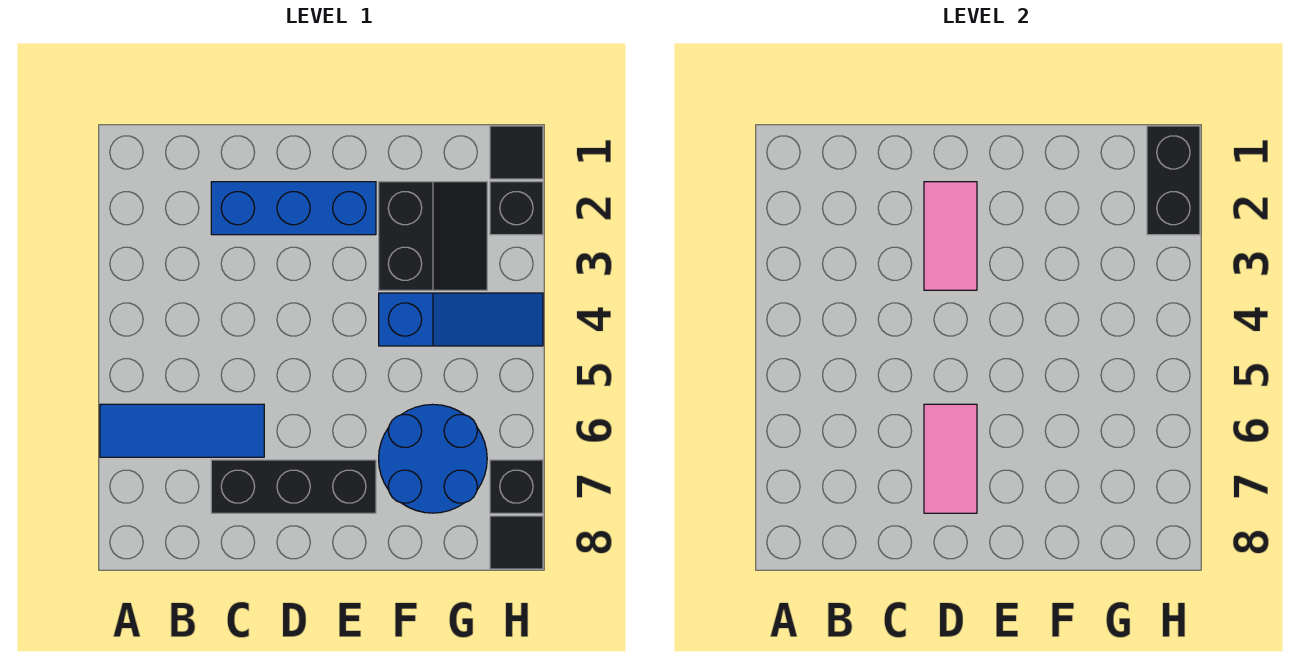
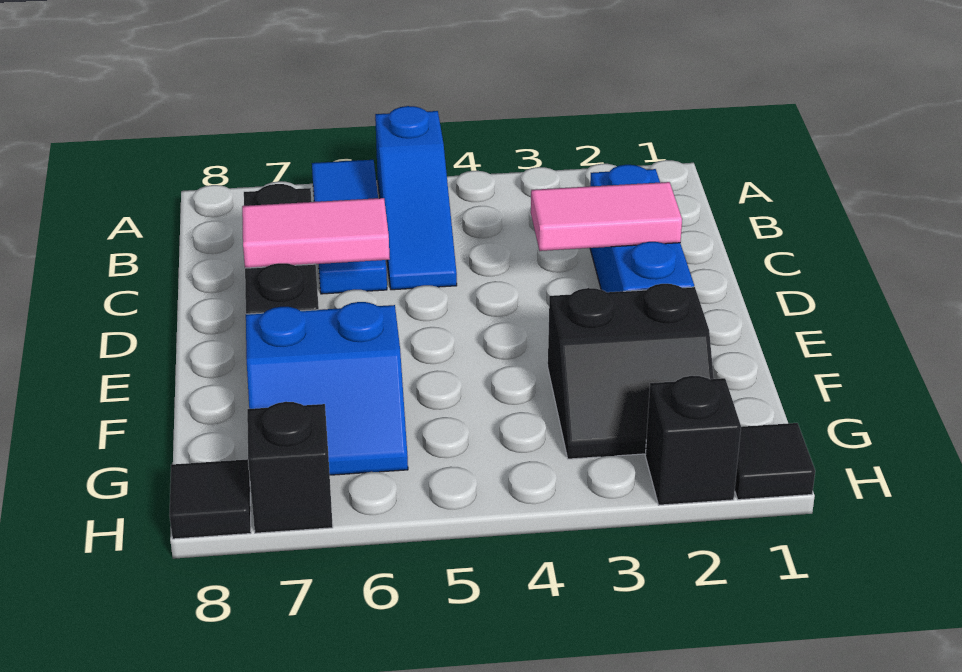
blue 1x3 slope [379,293,543,346] -> blue 1x3 slope moved to [375,106,457,290]
blue 2x2 round brick [379,404,487,513] -> blue 2x2 slope [246,302,408,475]
black 1x2 brick [1147,126,1200,235] -> none

